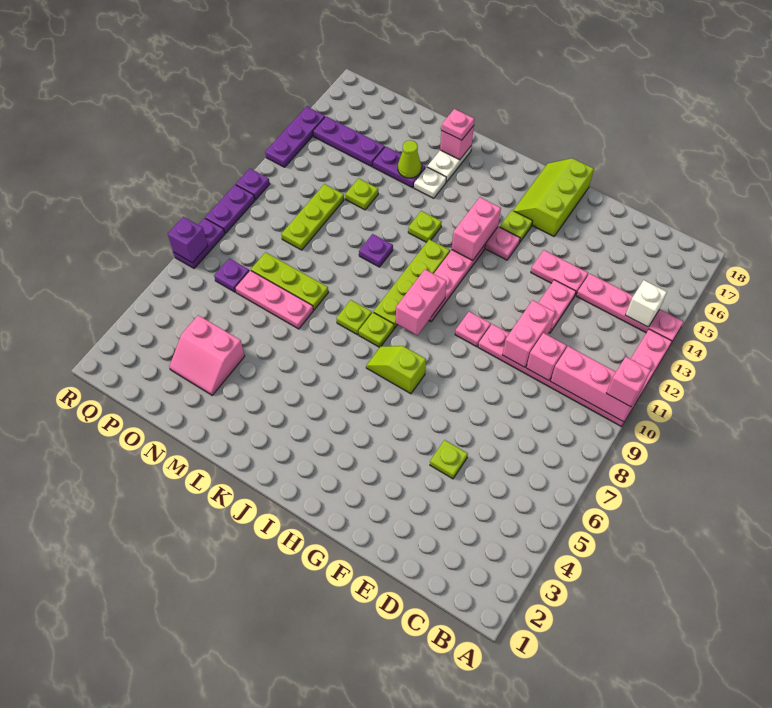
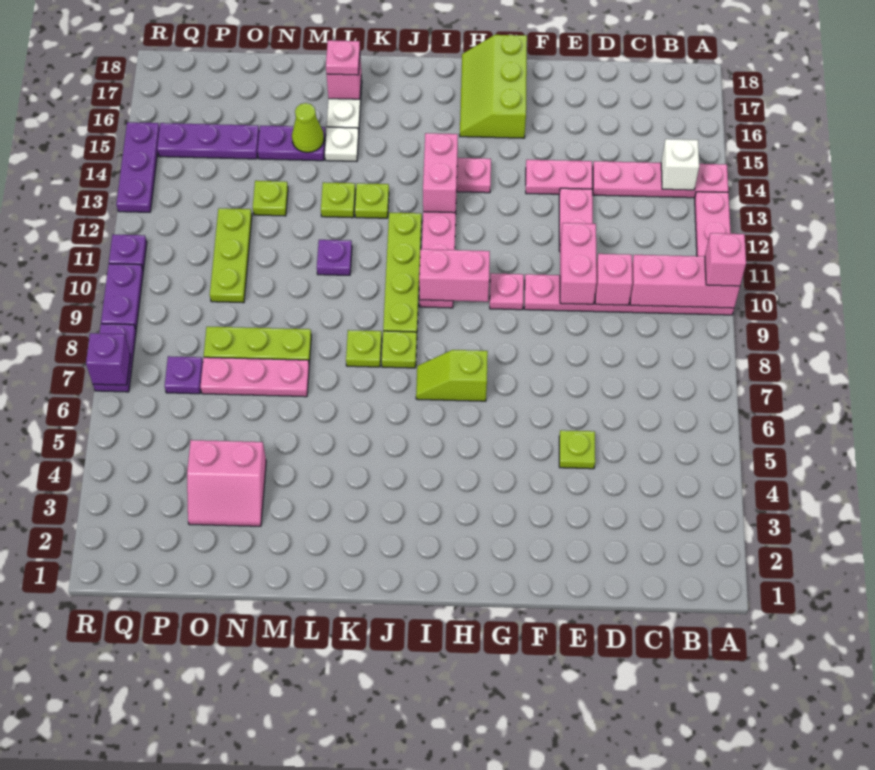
lime 1x1 plate [500,210,533,243] -> lime 1x1 plate moved to [321,182,355,218]
pink 1x2 brick [396,270,447,335] -> pink 1x2 brick turned to [419,249,490,302]

